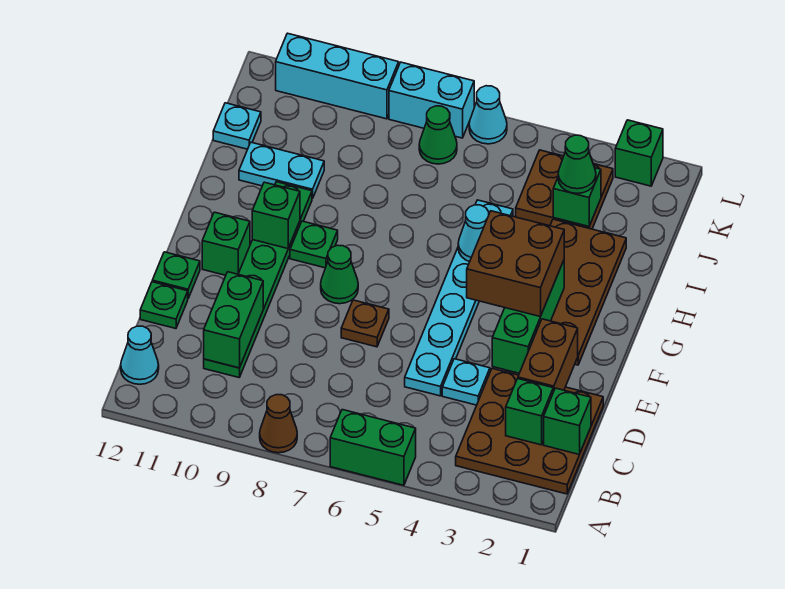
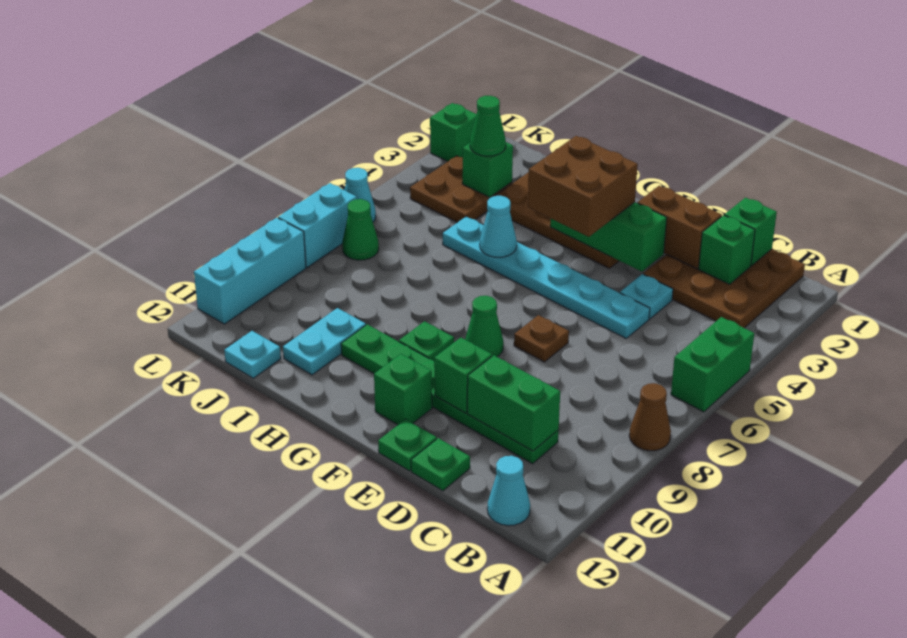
green 1x1 brick [252,182,300,249] -> green 1x1 brick moved to [434,338,492,413]

